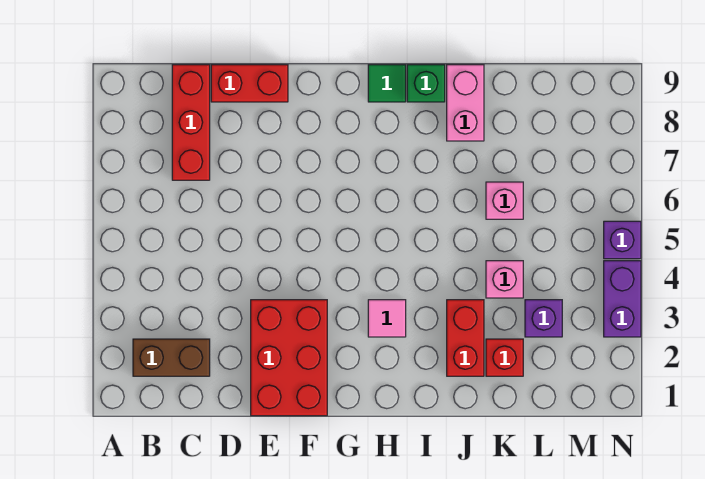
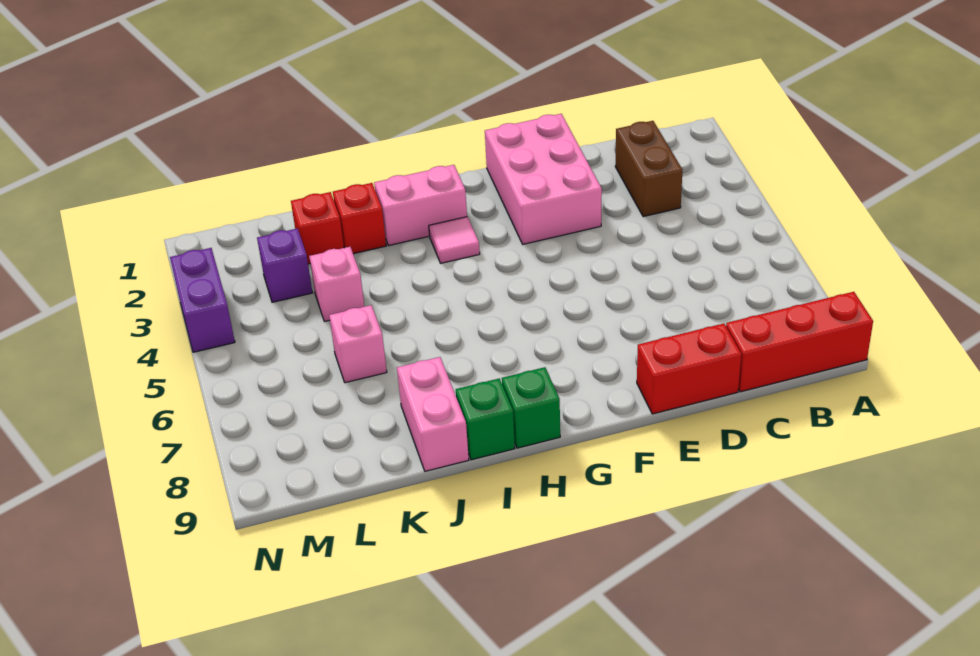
brown 1x2 brick [133,339,210,376] -> brown 1x2 brick turned to [615,121,682,217]
red 1x3 brick [172,65,210,180] -> red 1x3 brick turned to [726,292,873,392]
red 2x3 brick [251,300,327,416] -> pink 2x3 brick [485,114,602,244]
none -> pink 1x2 brick [374,165,467,246]
green 1x1 tile [368,65,406,102] -> green 1x1 brick [502,367,560,448]
red 1x2 brick [447,300,484,376] -> red 1x1 brick [333,183,386,254]
purple 1x1 brick [604,221,641,259] -> none

